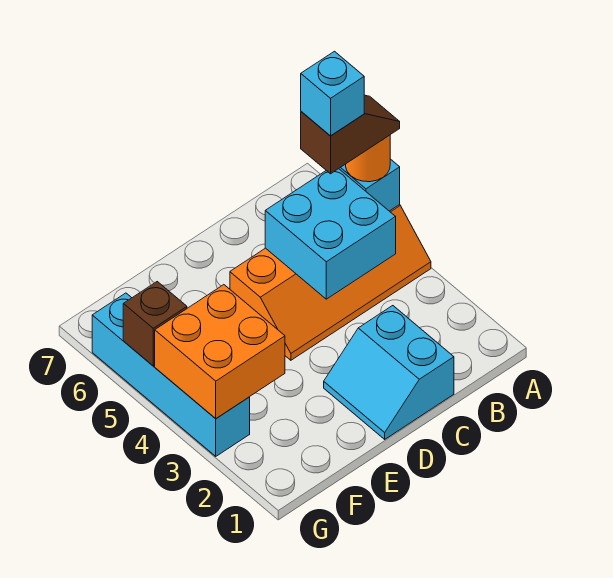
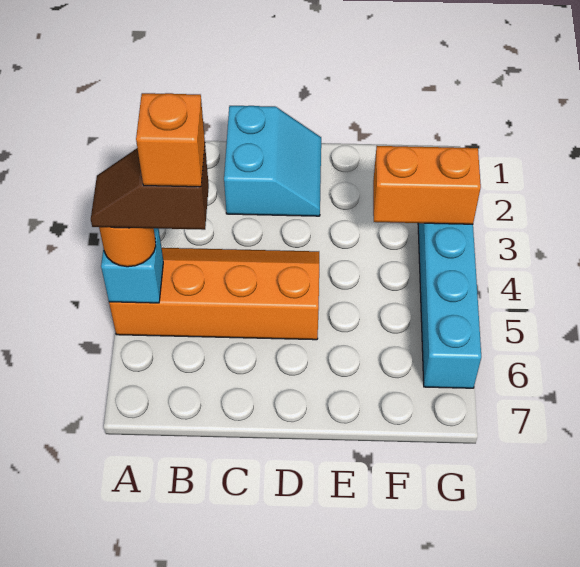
cyan 2x2 brick [265,169,396,299] -> none
cyan 1x1 brick [301,51,364,136] -> orange 1x1 brick [136,93,205,187]
orange 2x2 brick [155,285,285,419] -> orange 1x2 brick [373,146,481,224]
brown 1x1 brick [123,282,187,366] -> none

